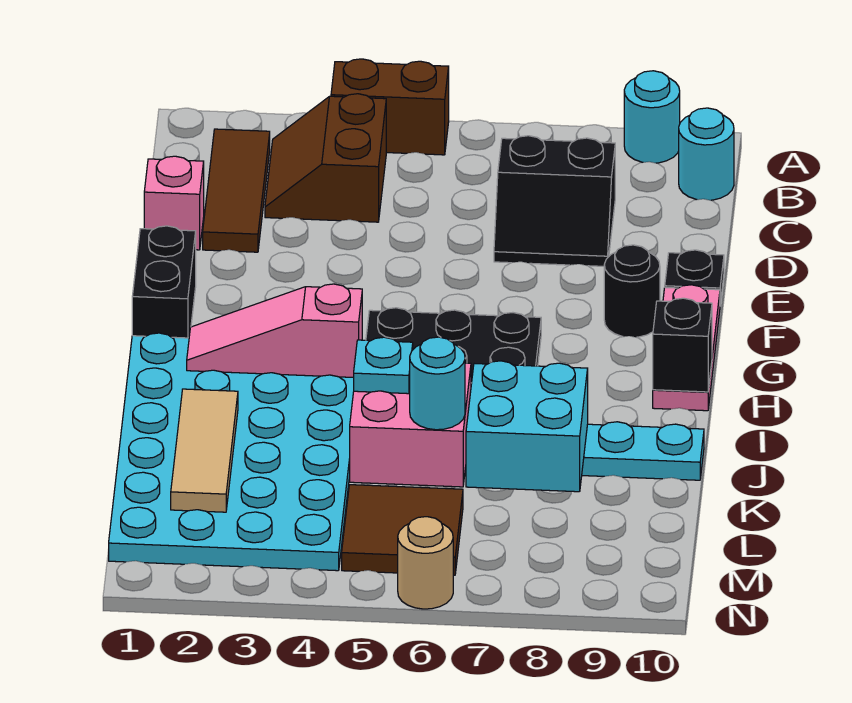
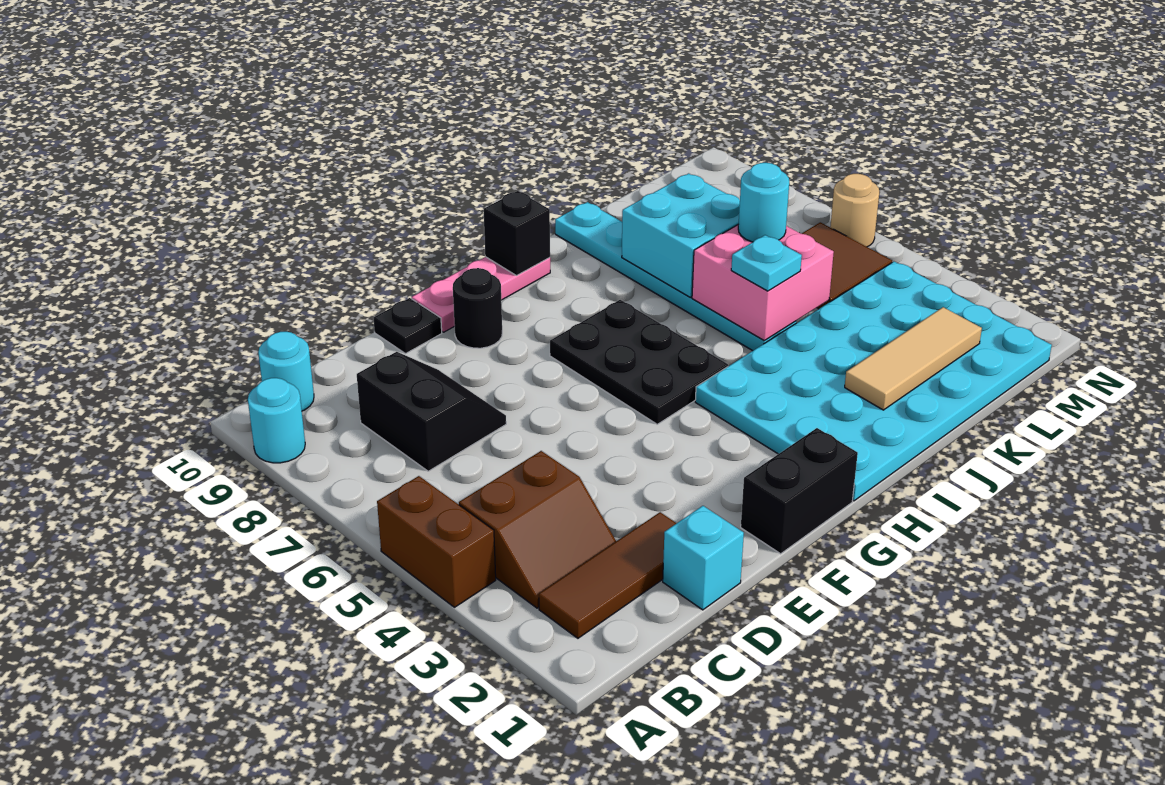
pink 1x1 brick [144,156,204,250] -> cyan 1x1 brick [663,506,744,610]
pink 1x3 slope [187,284,362,377] -> none

